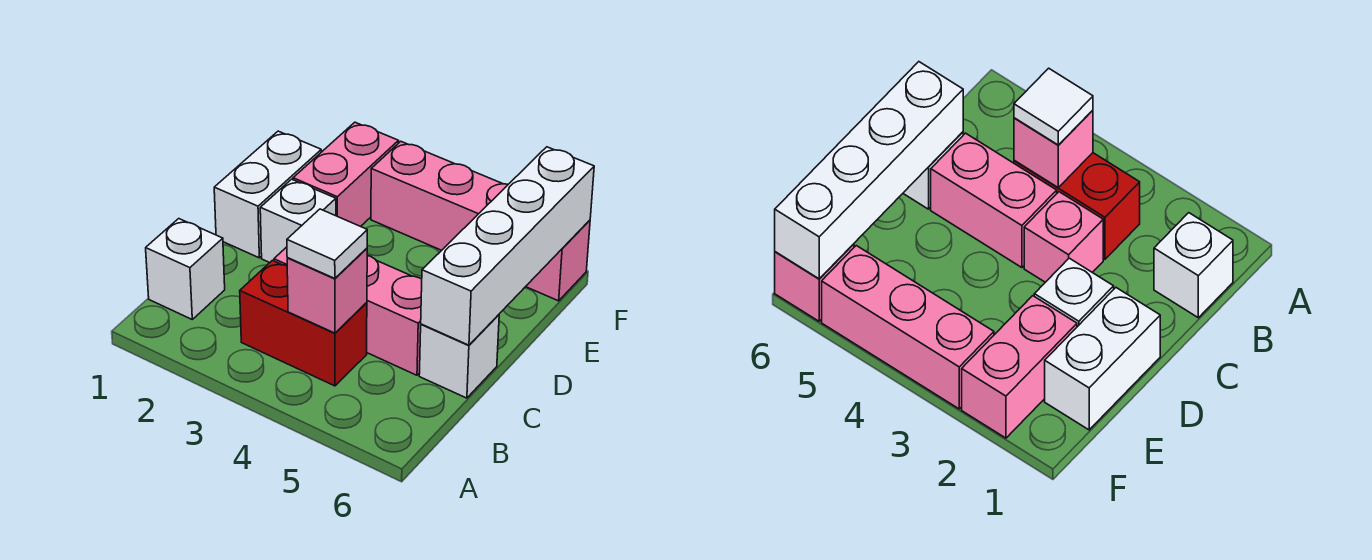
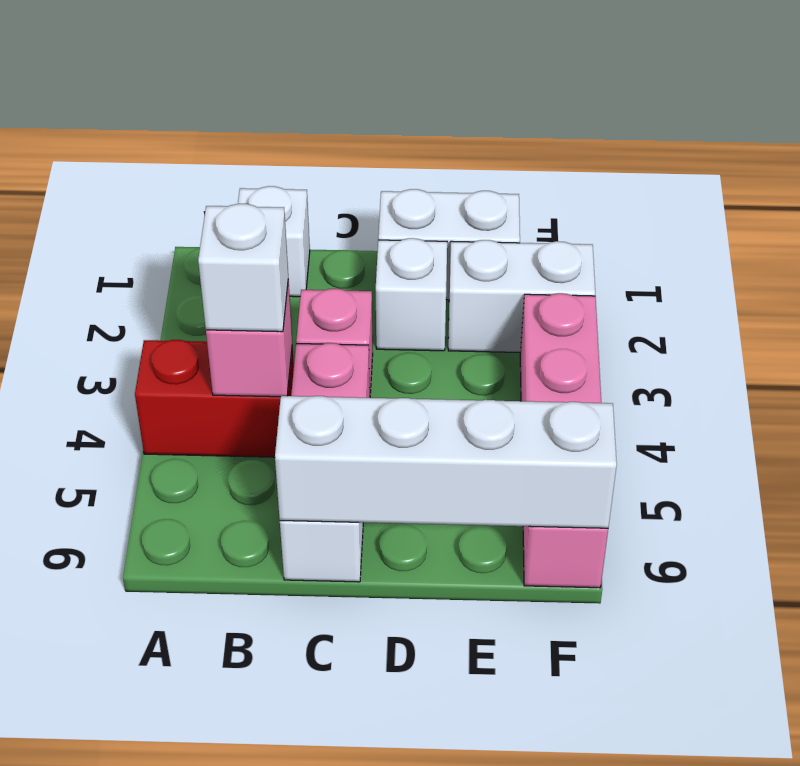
red 1x2 brick [240,260,367,386] -> red 1x2 brick turned to [135,340,294,457]
white 1x1 tile [287,209,367,278] -> white 1x1 brick [198,204,288,332]
pink 1x2 brick [293,122,398,227] -> white 1x2 brick [448,240,595,352]

